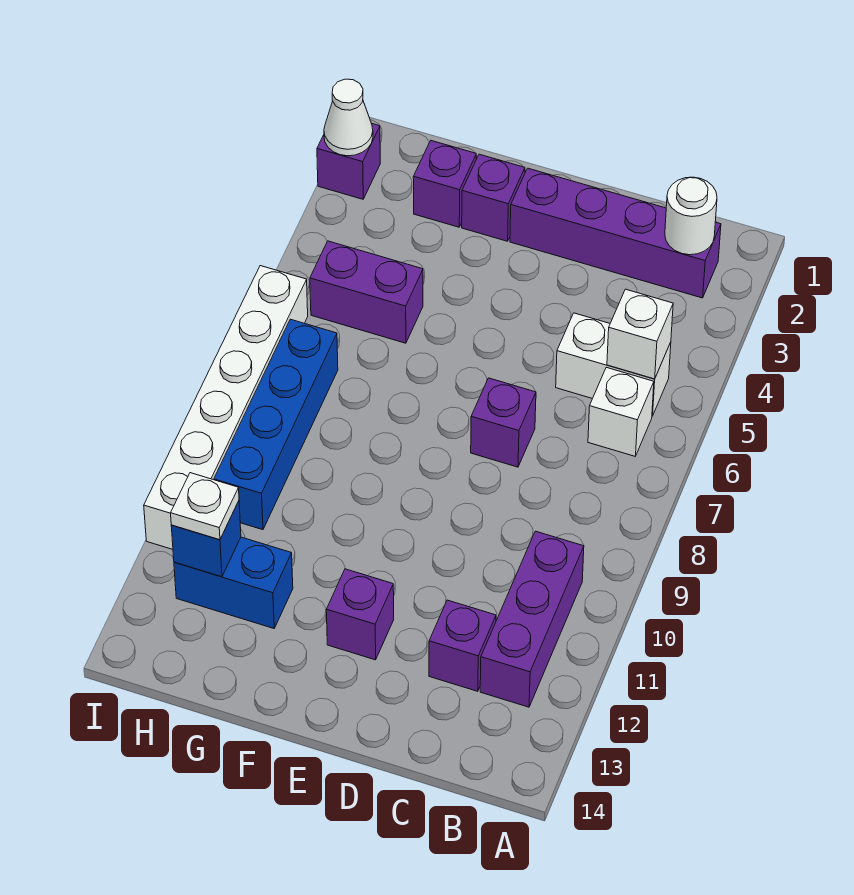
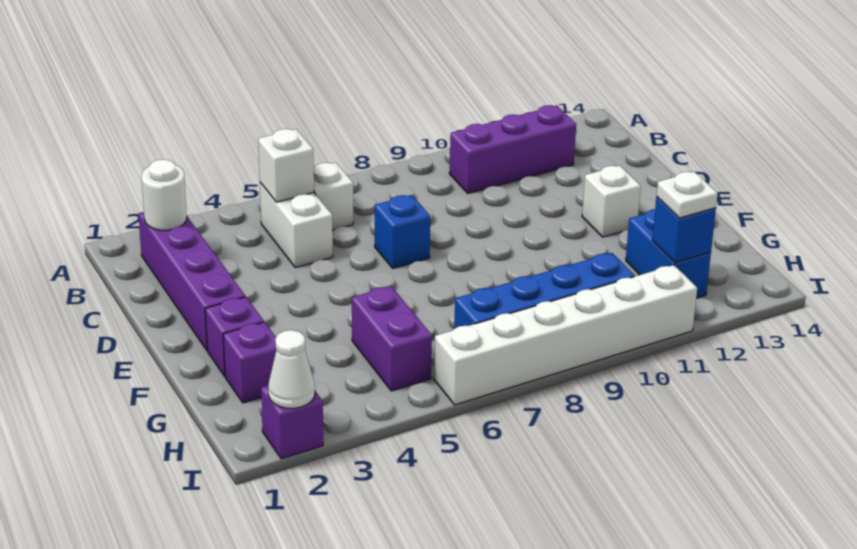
purple 1x1 brick [429,600,496,691] -> none
purple 1x1 brick [471,378,536,467] -> blue 1x1 brick [375,195,430,268]
purple 1x1 brick [326,569,394,660] -> white 1x1 brick [582,166,641,237]

